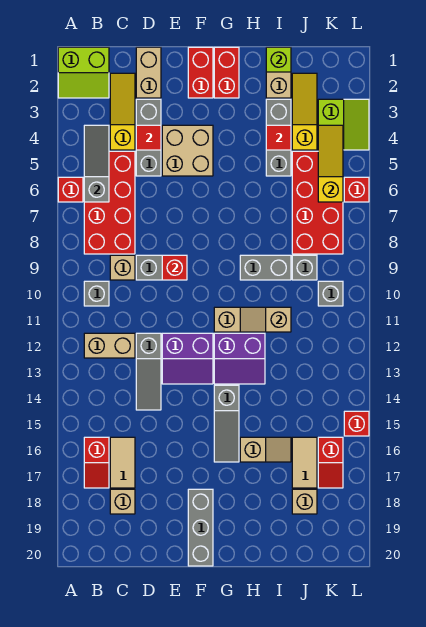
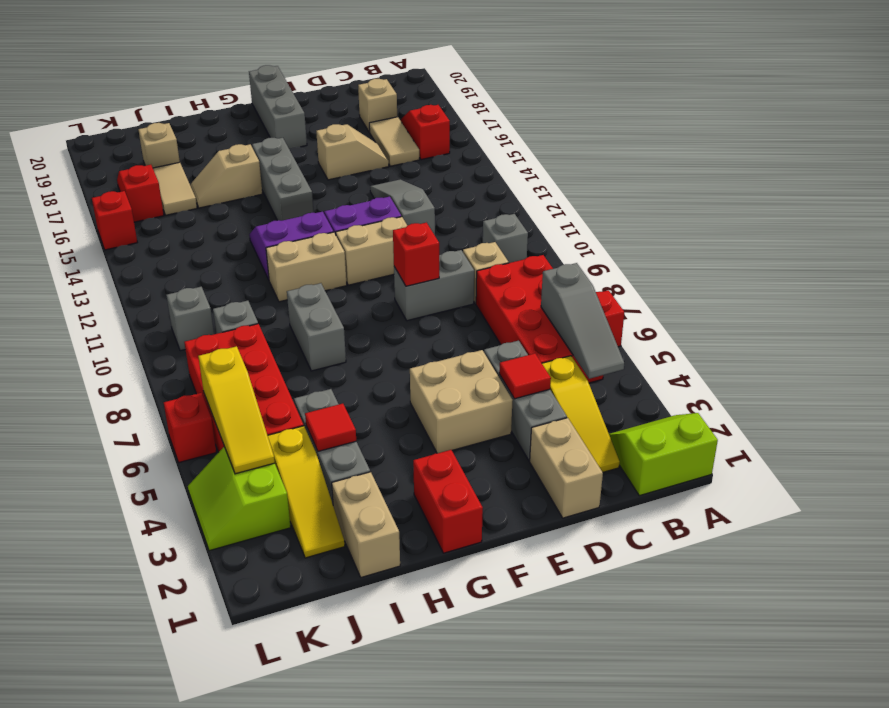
tan 1x2 brick [84,333,135,358] -> tan 1x2 brick moved to [336,217,407,285]
red 1x2 brick [188,47,213,98] -> none
grey 1x3 slope [214,385,239,462] -> grey 1x3 brick [252,138,314,221]
grey 1x2 brick [240,255,291,280] -> grey 1x2 brick turned to [287,283,346,371]
tan 1x2 slope [240,307,291,332] -> tan 1x2 slope moved to [316,124,389,180]
lime 1x1 brick [266,47,291,72] -> none

